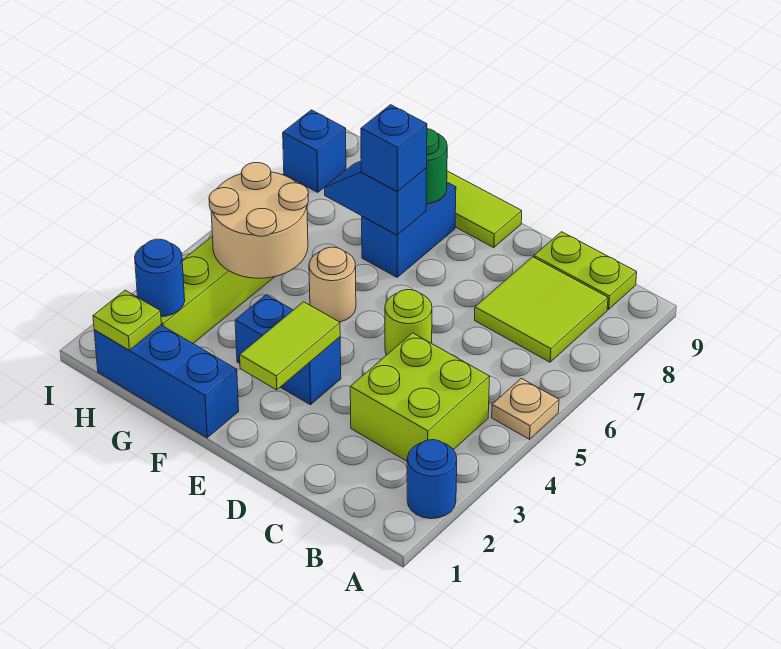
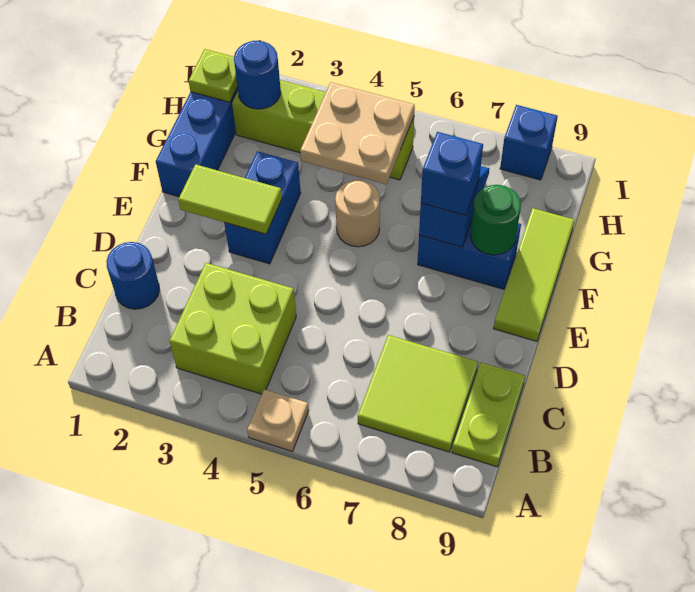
blue 1x1 round brick [407,440,457,519] -> blue 1x1 round brick moved to [106,242,159,309]
lime 1x1 round brick [385,290,432,355] -> none
tan 2x2 round brick [209,163,309,278] -> tan 2x2 plate [300,82,415,184]

